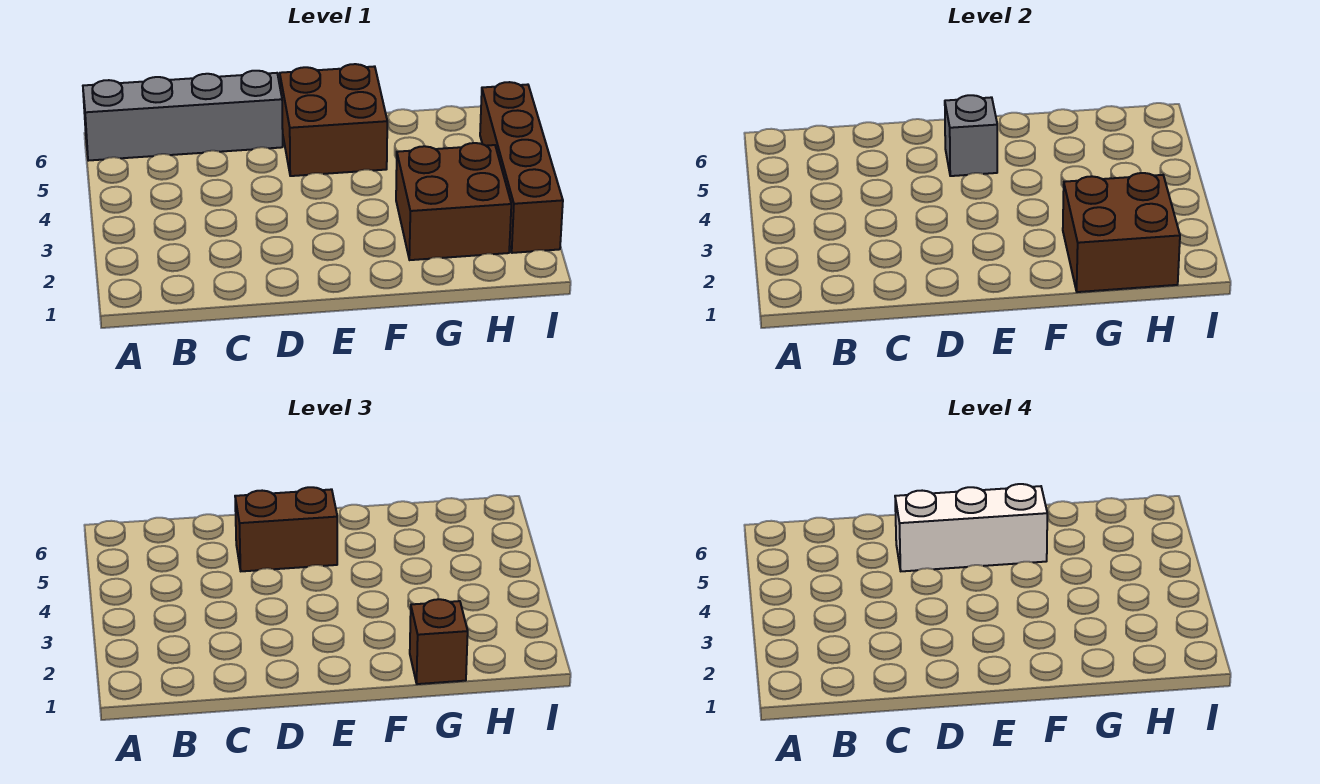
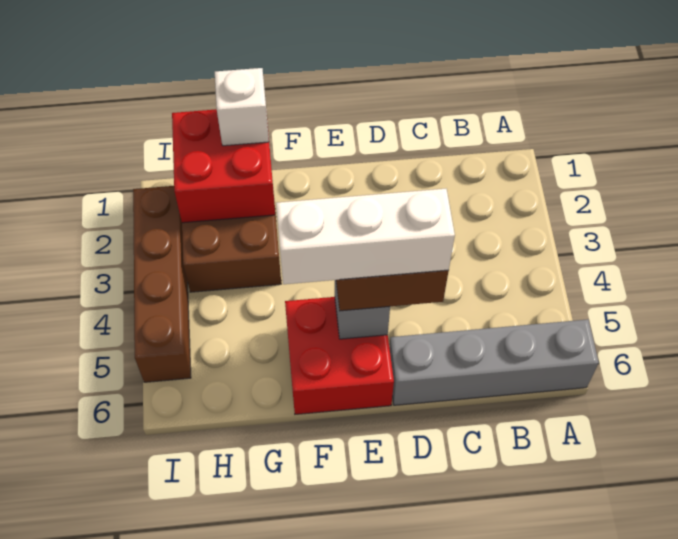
brown 2x2 brick [280,64,387,176] -> red 2x2 brick [285,297,394,414]
brown 2x2 brick [1063,173,1180,292] -> red 2x2 brick [172,109,275,223]
brown 1x1 brick [410,599,468,684] -> white 1x1 brick [215,68,269,146]

